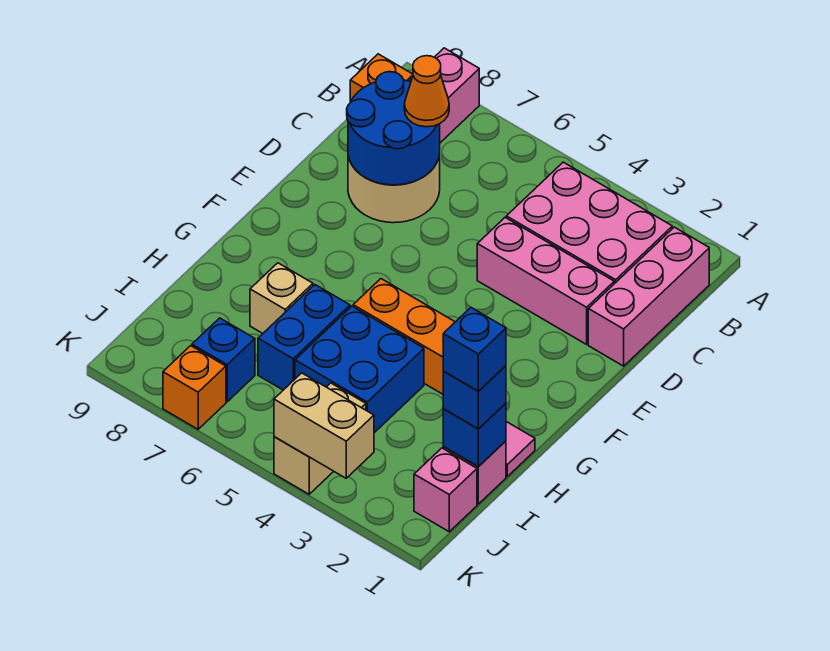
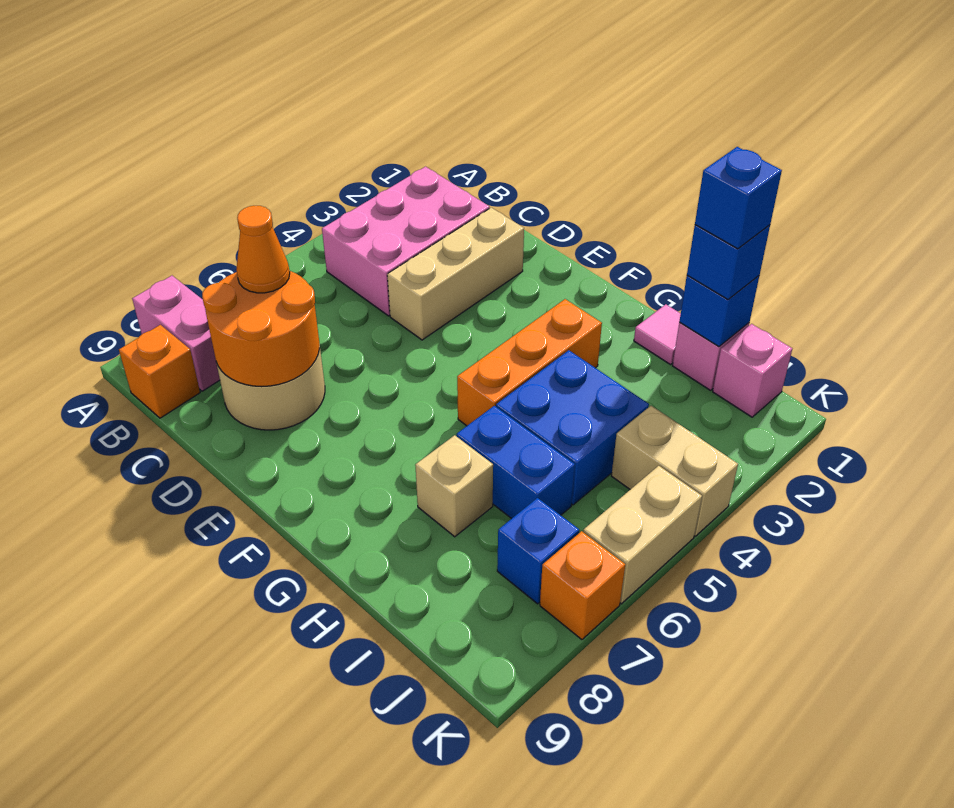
pink 1x3 brick [588,227,709,366] -> none
blue 2x2 round brick [347,72,440,185] -> orange 2x2 round brick [202,271,319,387]
pink 1x3 brick [477,218,614,344] -> tan 1x3 brick [387,208,524,340]
tan 1x2 brick [274,373,374,478] -> tan 1x2 brick moved to [583,466,702,604]

